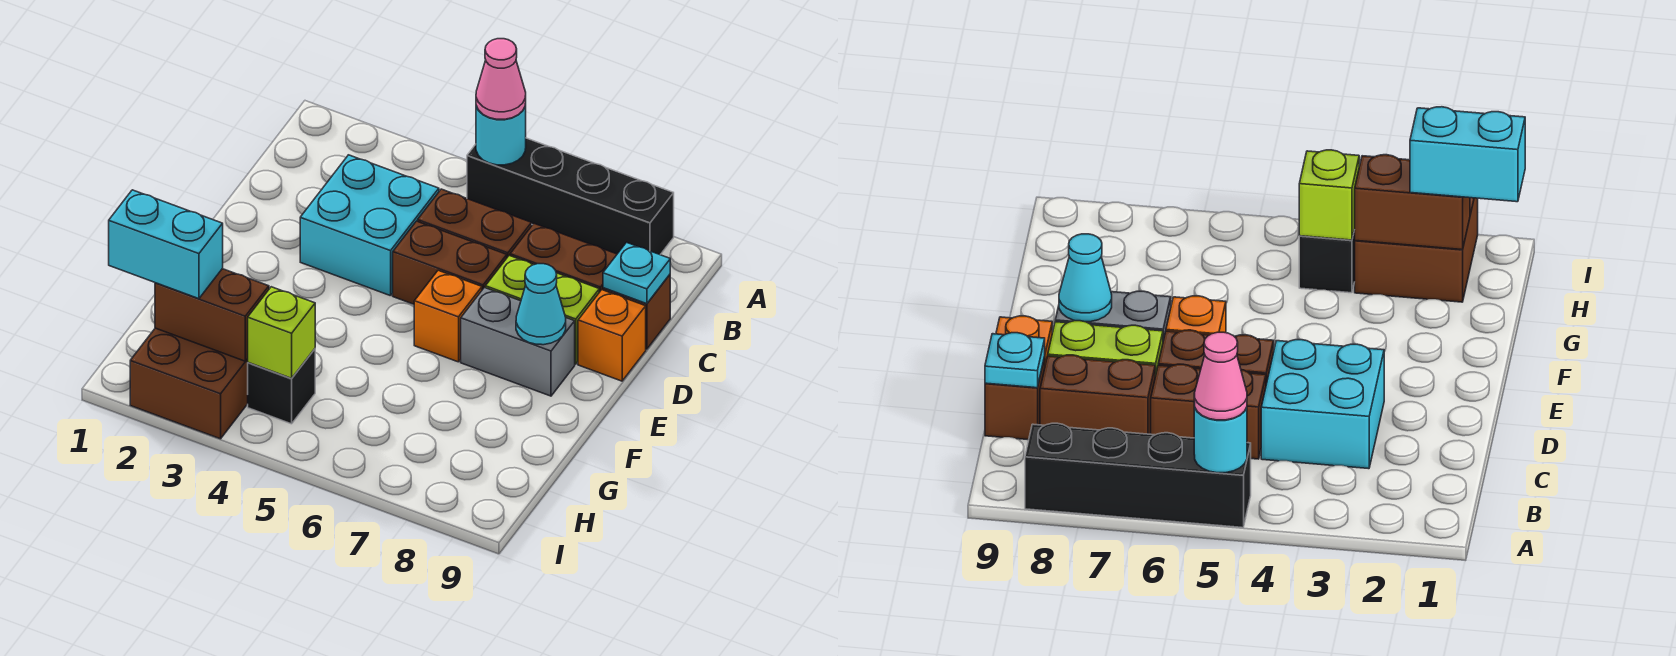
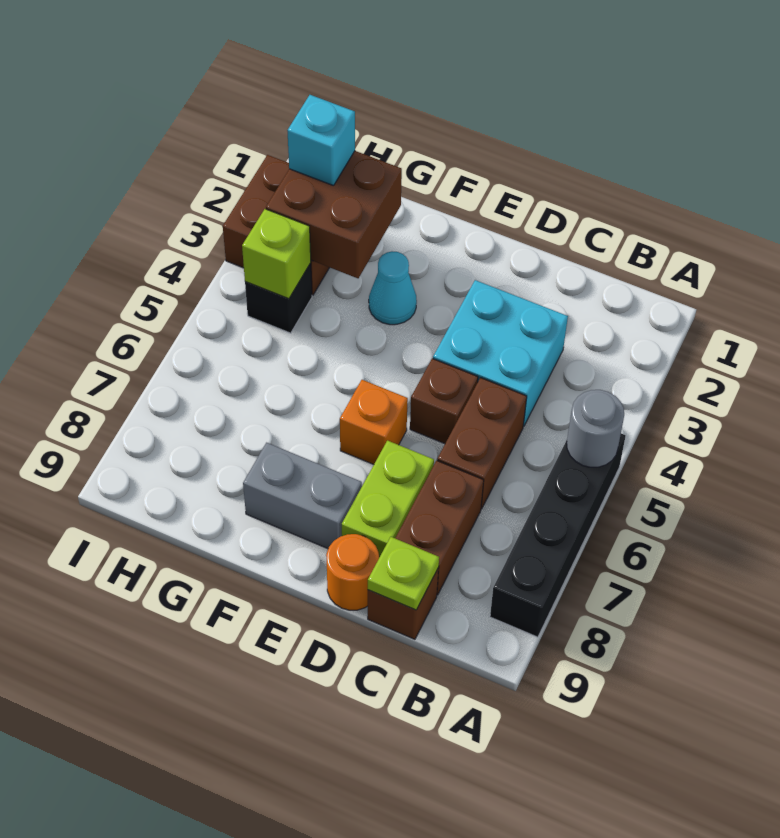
cyan 1x1 round brick [476,104,526,165] -> grey 1x1 round brick [567,390,624,467]
pink 1x1 cone [476,39,526,119] -> none
cyan 1x1 plate [603,242,670,304] -> lime 1x1 plate [368,537,439,610]
brown 1x2 brick [393,221,507,304] -> brown 1x1 brick [410,358,478,444]
orange 1x1 brick [578,290,646,381] -> orange 1x1 round brick [326,534,379,610]
grey 1x2 brick [461,287,575,396] -> grey 1x2 brick turned to [243,443,362,549]
cyan 1x1 cone [516,264,566,345] -> cyan 1x1 cone moved to [369,251,417,325]
cyan 1x2 brick [109,190,223,299] -> cyan 1x1 brick [287,95,355,186]
brown 1x2 brick [155,269,269,361] -> brown 2x2 brick [266,151,402,278]

